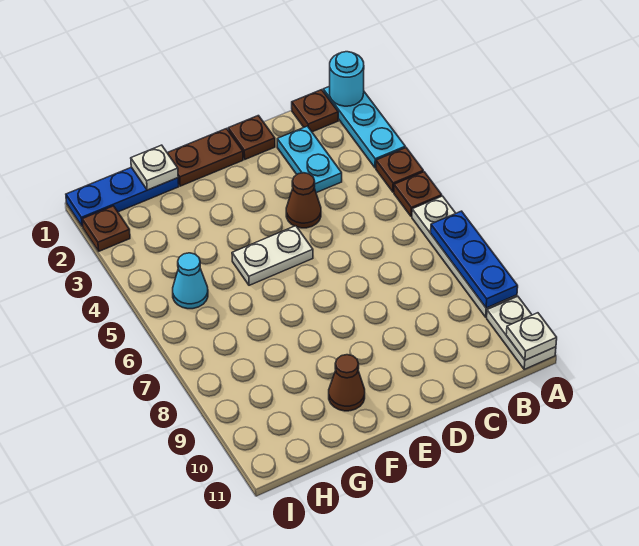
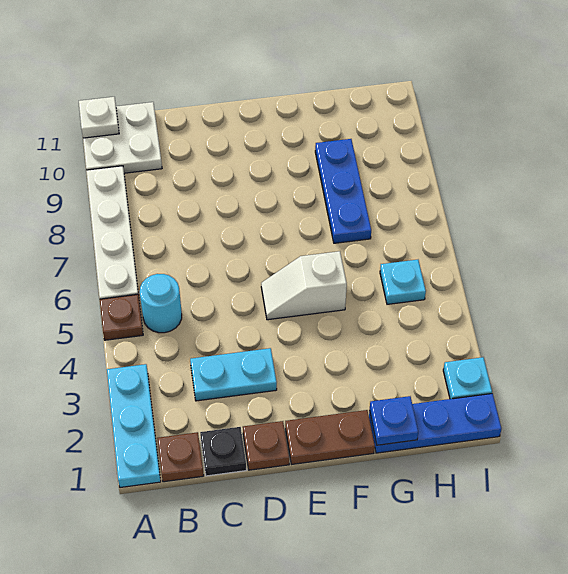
cyan 1x1 round brick [330,52,364,106] -> cyan 1x1 round brick moved to [140,274,182,333]
brown 1x1 plate [376,148,423,192] -> none
blue 1x3 plate [431,211,518,308] -> blue 1x3 plate moved to [315,139,371,243]
white 1x2 plate [487,296,556,369] -> white 2x2 plate [83,102,162,173]
none -> black 1x1 plate [200,427,247,476]
cyan 1x2 plate [277,126,342,193] -> cyan 1x2 plate turned to [190,348,277,401]
brown 1x1 cone [286,173,321,228] -> none
white 1x2 plate [232,226,313,285] -> white 1x2 slope [261,251,347,320]
brown 1x1 cone [329,355,365,411] -> none
white 1x1 plate [131,145,178,190] -> blue 1x1 plate [370,396,418,445]
cyan 1x1 cone [173,253,208,309] -> cyan 1x1 plate [380,260,426,304]
brown 1x1 plate [82,206,130,251] -> cyan 1x1 plate [443,357,492,399]

